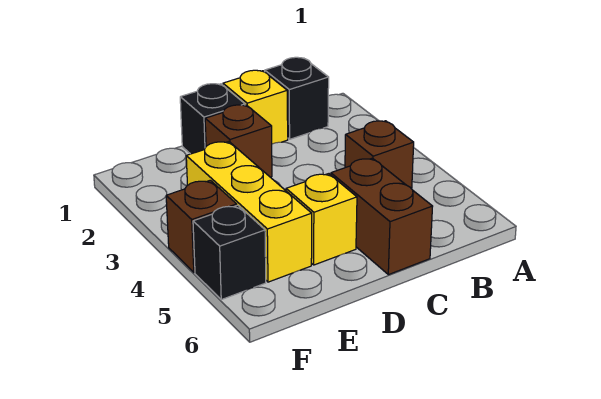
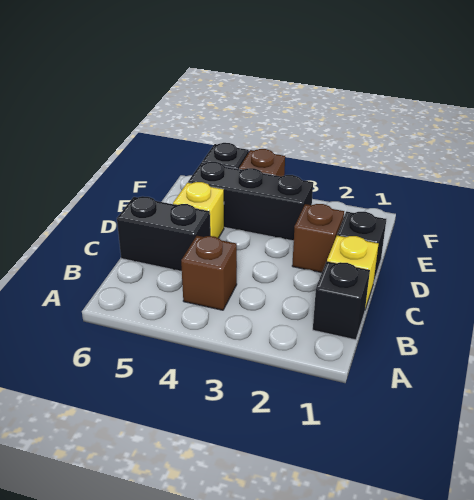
brown 1x2 brick [331,158,433,275] -> black 1x2 brick [117,196,210,271]
yellow 1x3 brick [186,142,312,282] -> black 1x3 brick [188,162,313,241]

